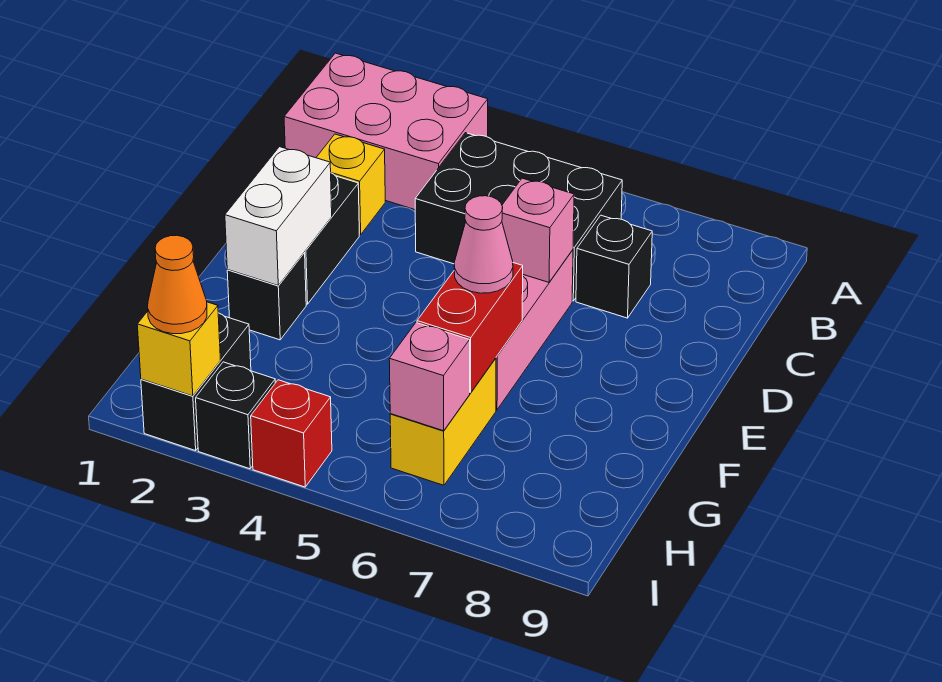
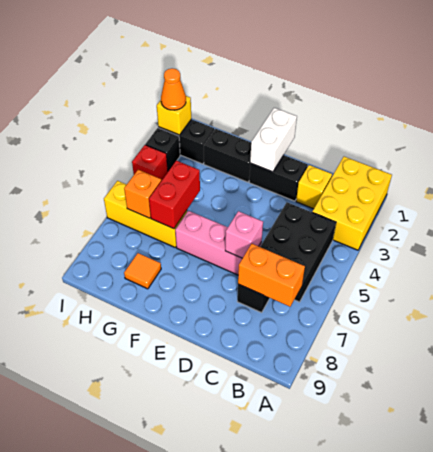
pink 2x3 brick [284,53,488,210] -> yellow 2x3 brick [312,157,392,250]
none -> orange 1x2 brick [238,244,305,307]
white 1x2 brick [225,147,332,286] -> white 1x2 brick turned to [250,108,297,172]
black 1x1 brick [227,253,306,340] -> black 1x2 brick [204,129,251,182]
red 1x2 brick [417,263,523,393] -> red 1x2 brick turned to [149,161,200,229]
pink 1x1 cone [454,196,513,293] -> none
yellow 1x2 brick [390,358,496,485] -> yellow 1x3 brick [104,181,187,247]
none -> orange 1x1 tile [124,253,161,289]
pink 1x1 brick [389,323,470,431] -> orange 1x1 brick [124,170,161,218]

